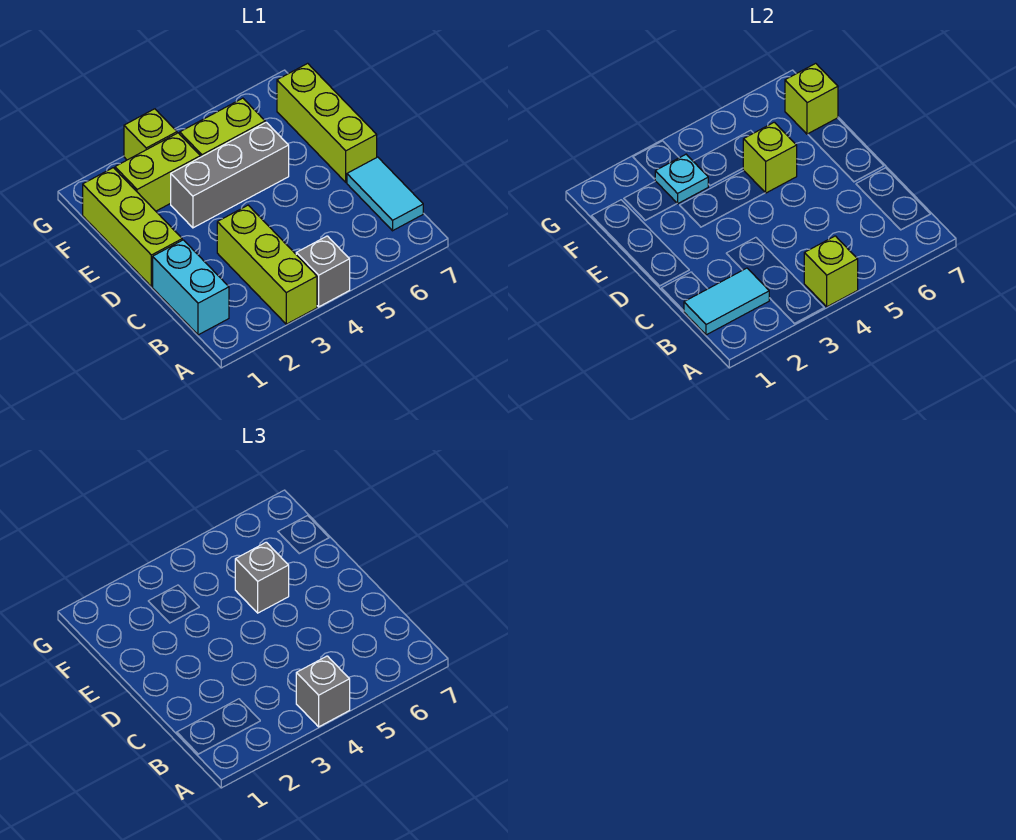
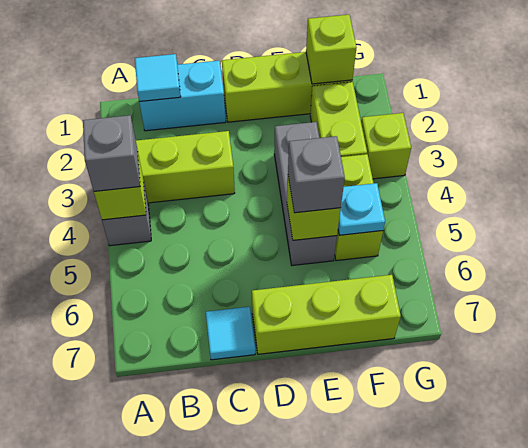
cyan 1x2 tile [684,268,769,335] -> cyan 1x1 tile [135,54,181,102]
cyan 1x2 tile [347,157,423,231] -> cyan 1x1 tile [206,307,255,360]
cyan 1x1 plate [655,154,708,204] -> cyan 1x1 plate moved to [338,183,385,235]
lime 1x1 brick [785,63,838,134] -> lime 1x1 brick moved to [306,15,356,84]

